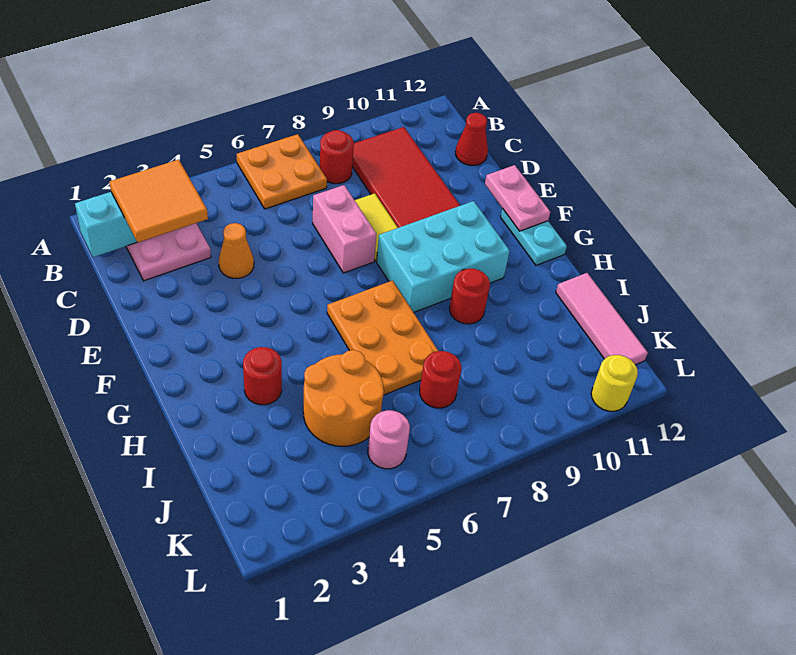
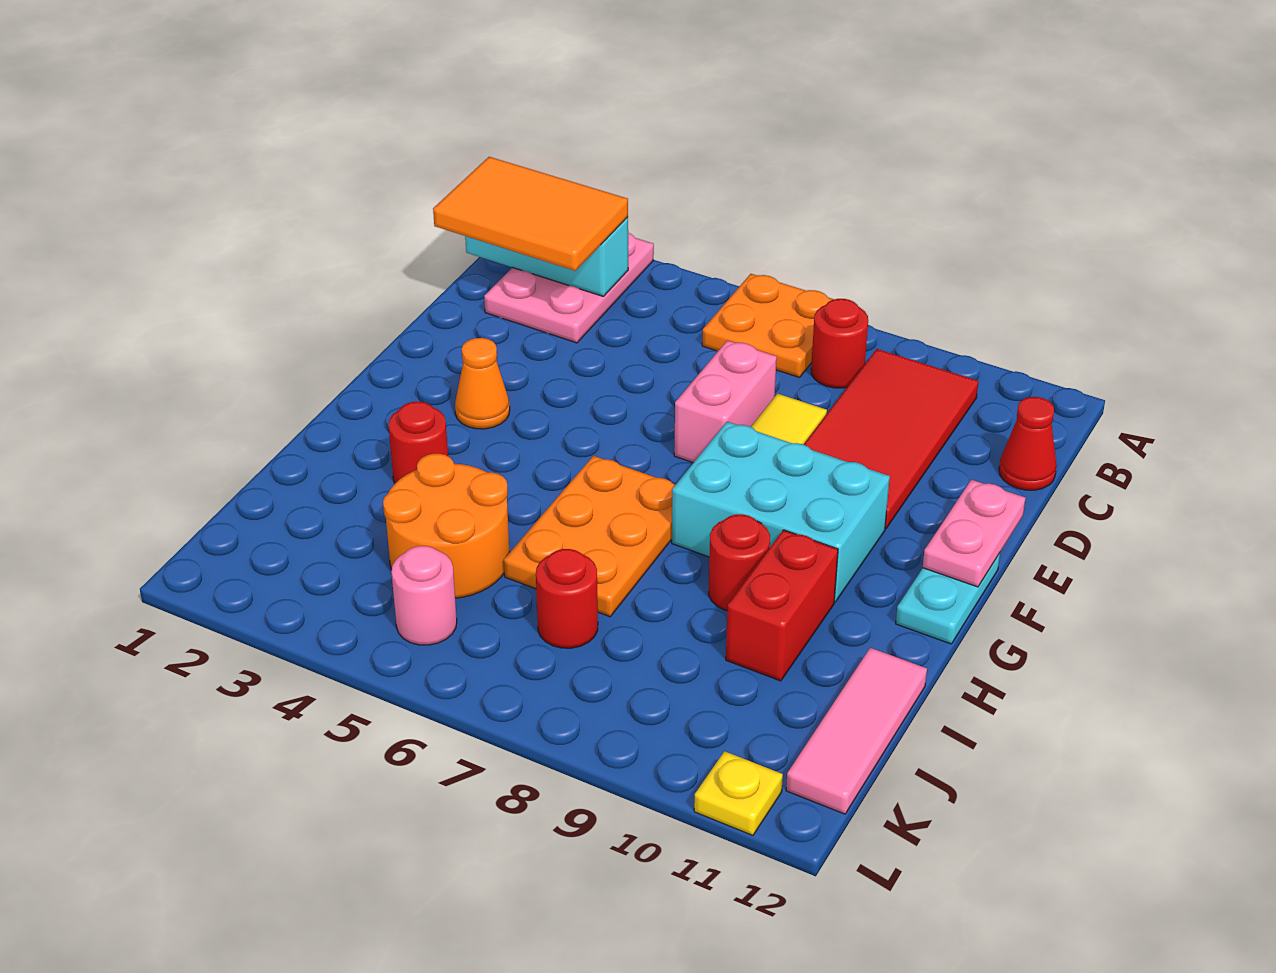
orange 2x2 tile [110,160,208,243] -> orange 2x3 tile [433,157,628,271]
orange 1x1 cone [219,223,254,278] -> orange 1x1 cone moved to [455,338,510,429]
none -> red 1x2 brick [726,530,838,681]
yellow 1x1 round brick [591,355,638,411] -> yellow 1x1 plate [694,751,783,835]

